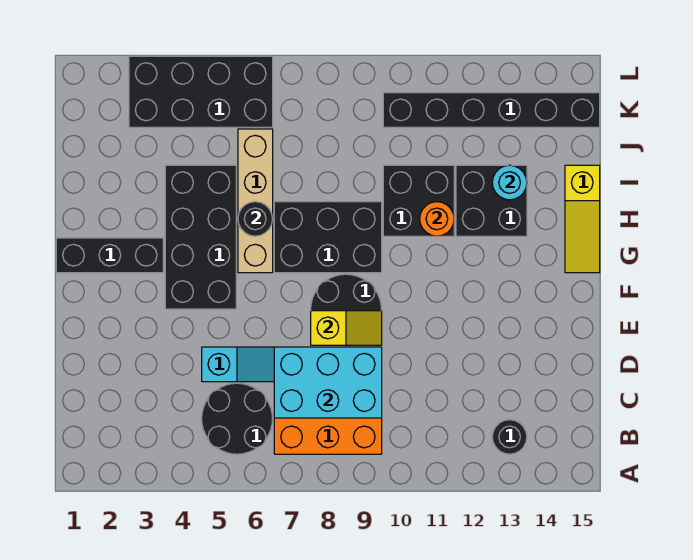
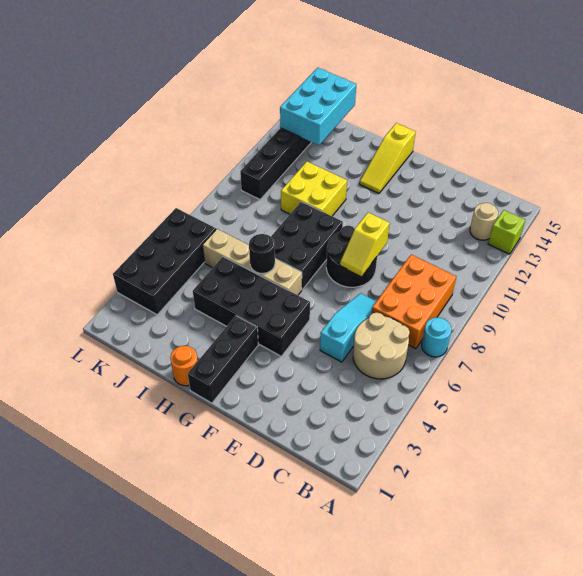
none -> lime 1x1 brick [488,210,525,254]
black 2x2 round brick [202,383,272,454] -> tan 2x2 round brick [353,313,409,379]
black 1x1 round brick [492,420,527,454] -> tan 1x1 round brick [470,203,498,240]
cyan 2x3 brick [274,347,382,418] -> cyan 2x3 brick moved to [280,68,356,145]
yellow 1x2 slope [311,311,382,345] -> yellow 1x2 slope turned to [340,213,390,276]
yellow 1x3 slope [565,165,600,273] -> yellow 1x3 slope turned to [360,123,416,193]
black 2x2 brick [383,165,454,236] -> yellow 2x2 brick [281,162,347,216]
orange 1x1 round brick [420,202,454,236] -> orange 1x1 round brick moved to [170,346,198,386]
black 2x2 brick [456,165,527,236] -> none
cyan 1x1 round brick [492,165,527,200] -> cyan 1x1 round brick moved to [422,317,451,357]

